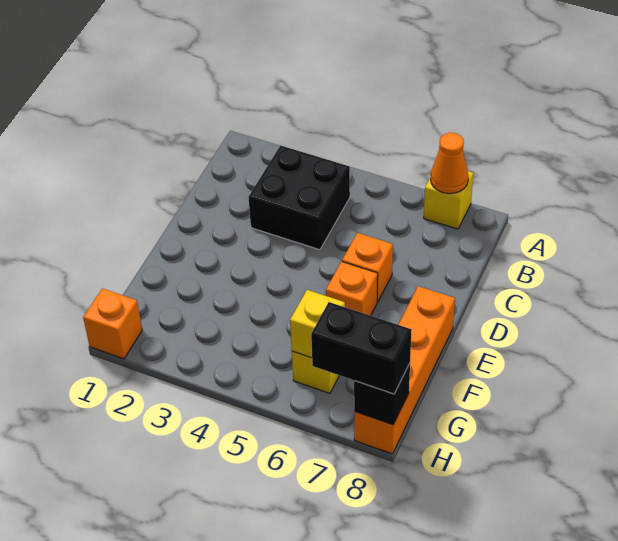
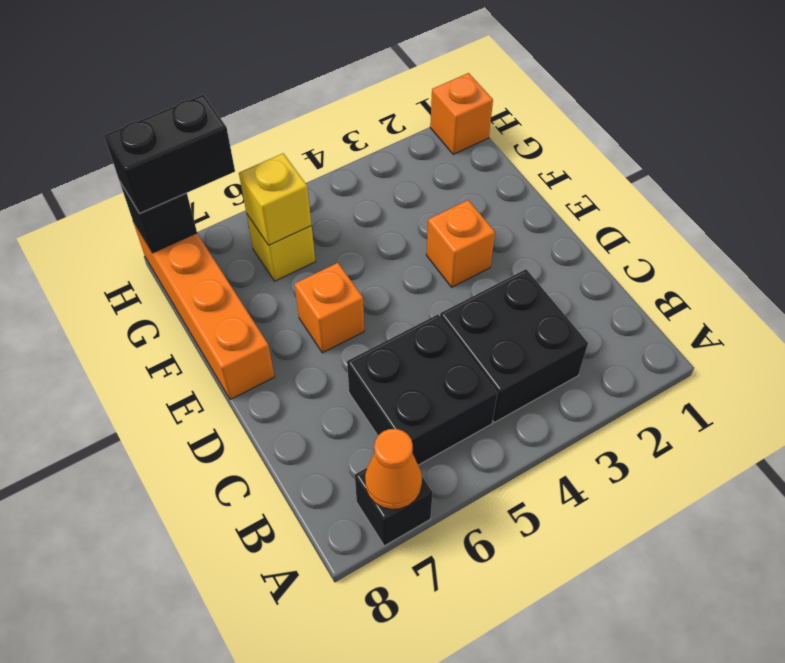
yellow 1x1 brick [424,171,473,229] -> black 1x1 brick [355,468,433,546]
none -> black 2x2 brick [347,315,498,465]
orange 1x1 brick [342,233,393,302] -> orange 1x1 brick moved to [426,200,495,287]

